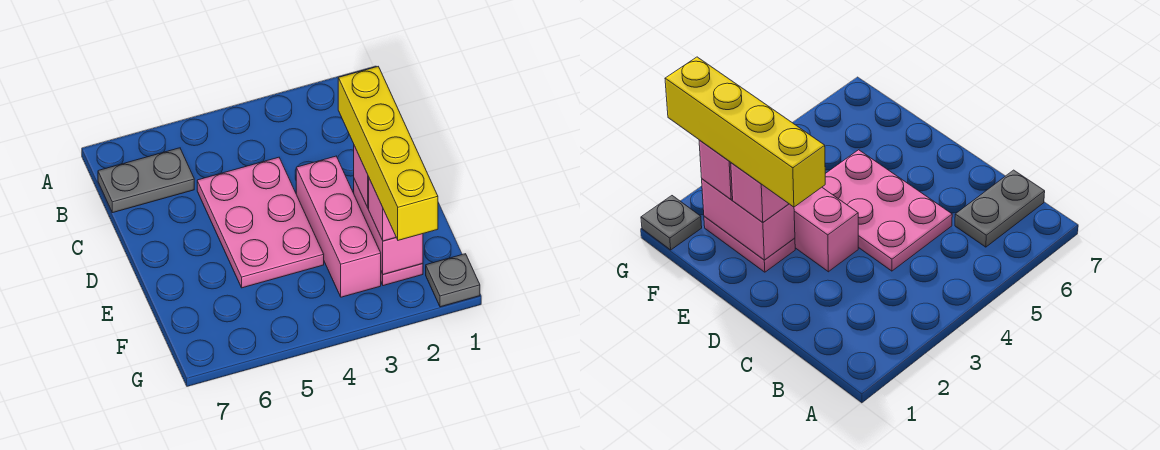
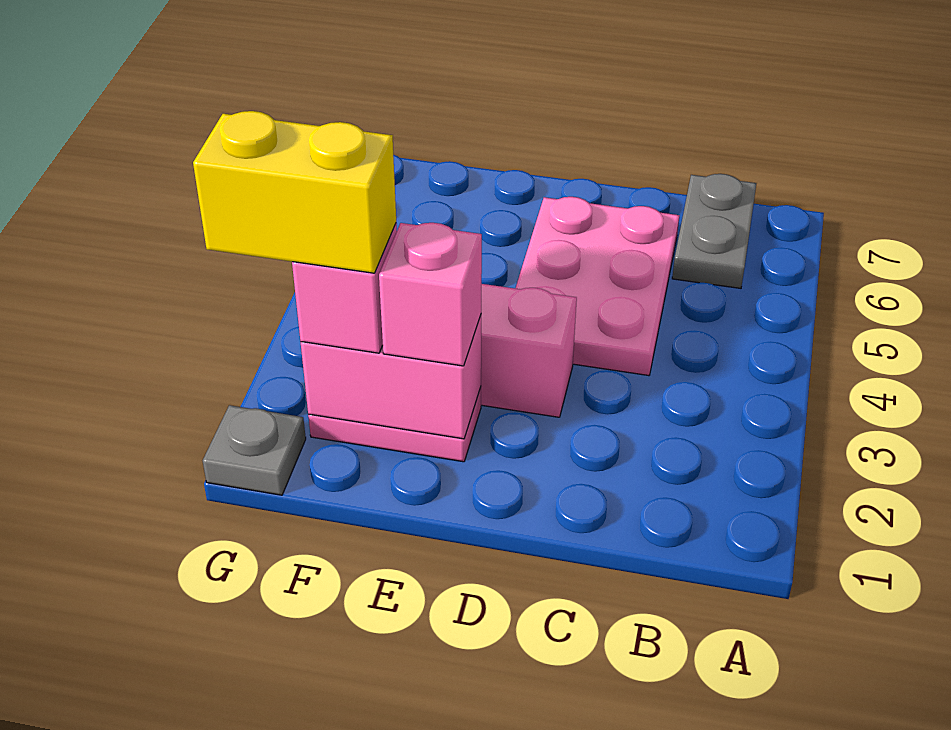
pink 2x3 plate [197,157,324,288] -> pink 2x3 plate turned to [515,197,679,376]
yellow 1x4 brick [338,67,438,240] -> yellow 1x2 brick [193,111,396,273]

